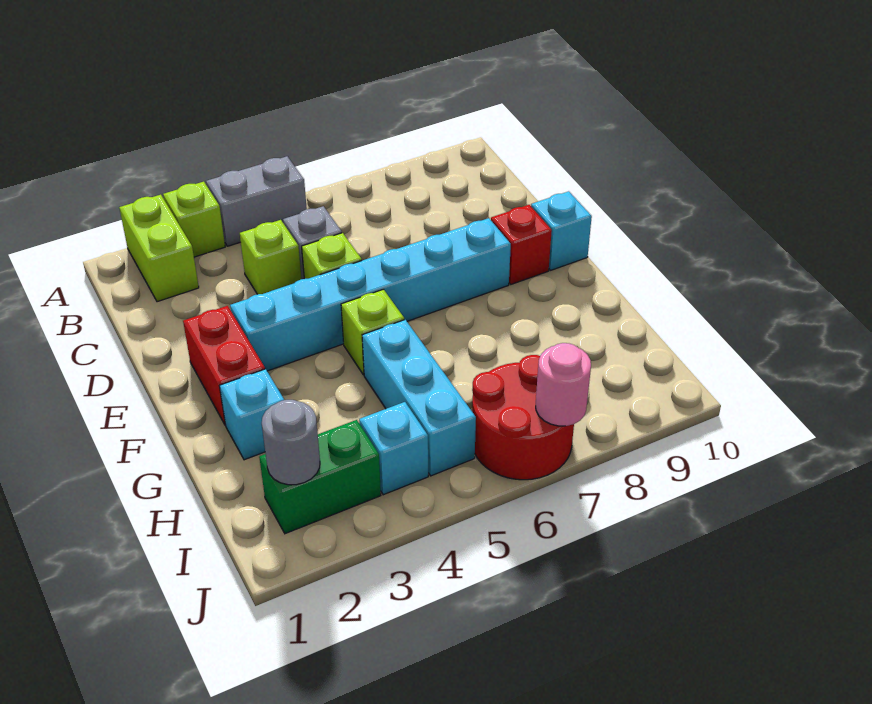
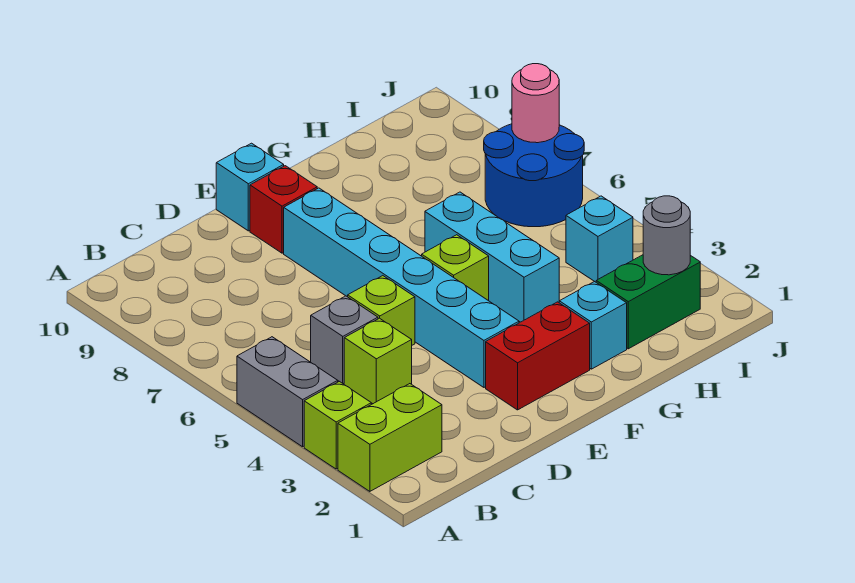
cyan 1x3 brick [362,320,476,476] -> cyan 1x3 brick turned to [425,192,559,322]
green 1x2 brick [259,420,381,534] -> green 1x2 brick turned to [596,255,700,349]
red 2x2 round brick [472,355,574,480] -> blue 2x2 round brick [484,124,584,227]

